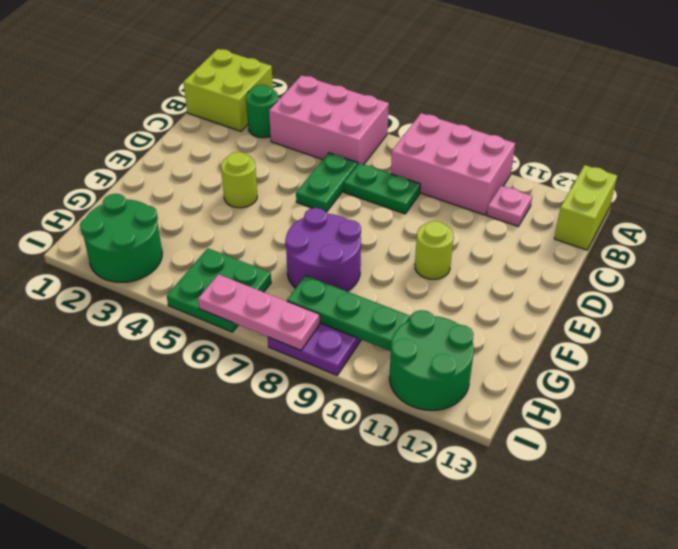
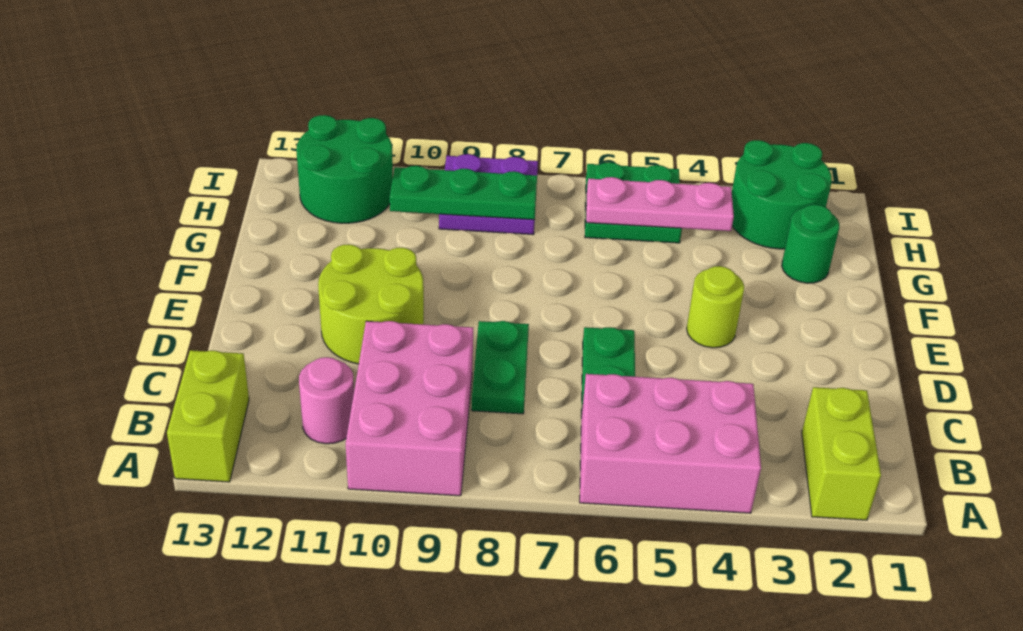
lime 2x2 brick [183,49,273,131] -> lime 1x2 brick [802,387,881,520]
pink 2x3 brick [391,113,515,215] -> pink 2x3 brick turned to [346,321,473,496]
green 1x1 round brick [246,85,278,138] -> green 1x1 round brick moved to [782,205,839,283]
pink 1x1 plate [487,186,532,226] -> pink 1x1 round brick [299,357,354,444]
green 1x2 plate [344,163,420,214] -> green 1x2 plate turned to [472,321,529,414]
lime 1x1 round brick [415,221,453,279] -> lime 2x2 round brick [318,244,424,364]
purple 2x2 round brick [285,208,361,292] -> none
pink 1x3 plate [198,274,320,350] -> pink 1x3 plate moved to [586,177,734,231]

